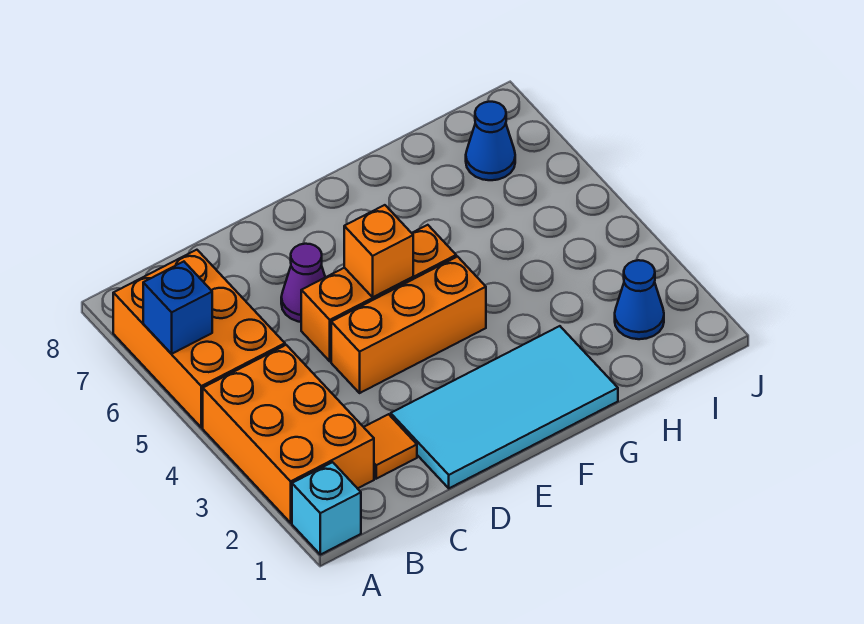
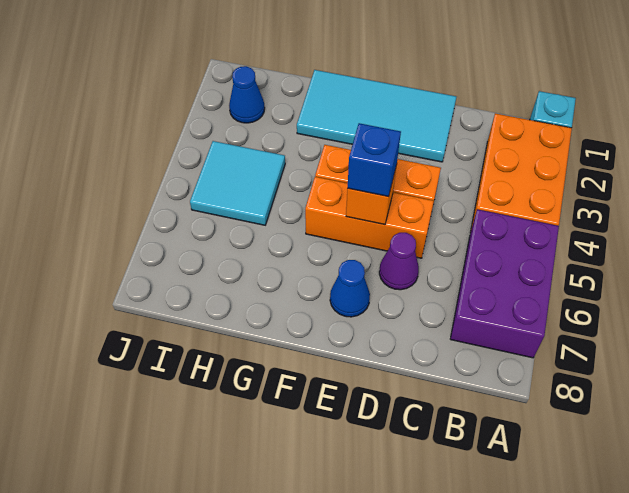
orange 2x3 brick [113,250,285,428] -> purple 2x3 brick [450,209,559,358]
blue 1x1 brick [143,262,212,354] -> blue 1x1 brick moved to [348,123,401,197]
orange 1x1 tile [364,414,417,479] -> none
none -> cyan 2x2 tile [190,141,285,225]
blue 1x1 cone [466,102,515,180] -> blue 1x1 cone moved to [330,260,370,317]

